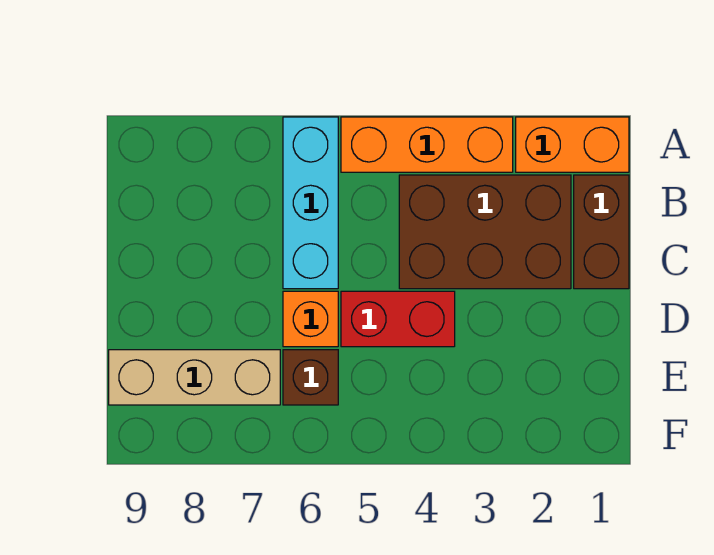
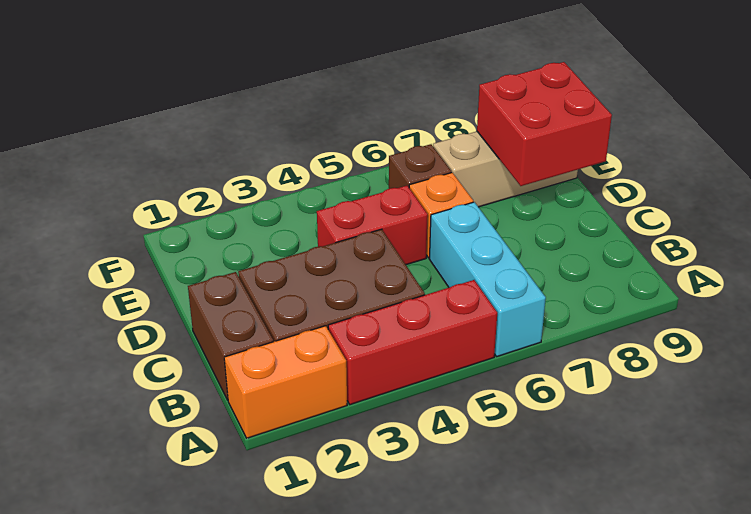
orange 1x3 brick [341,117,513,172] -> red 1x3 brick [328,280,497,405]
none -> red 2x2 brick [477,62,612,186]

